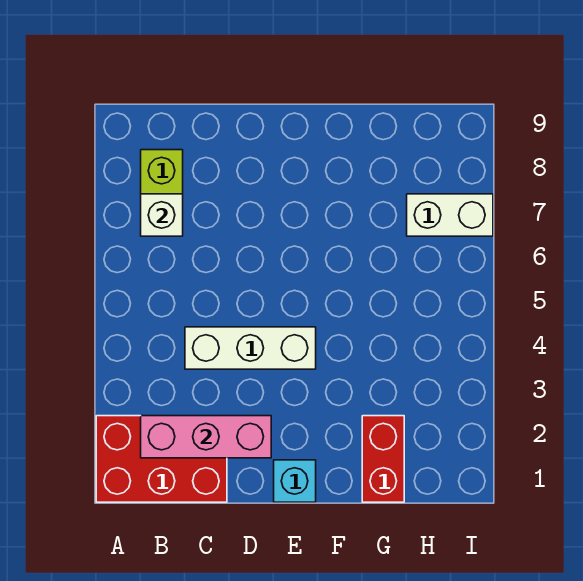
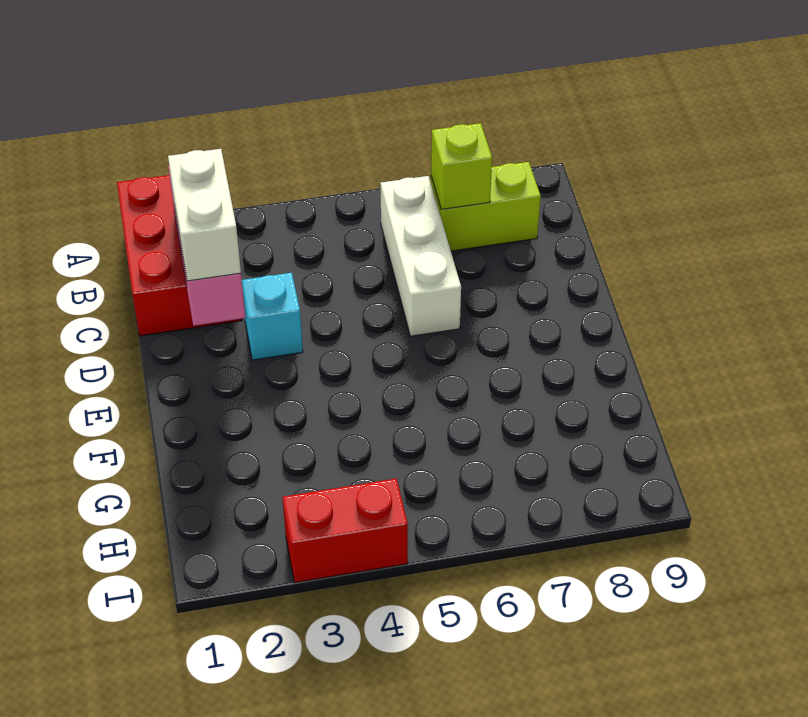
white 1x1 brick [141,194,183,236] -> lime 1x1 brick [431,123,492,209]
white 1x3 brick [185,327,316,369] -> white 1x3 brick moved to [380,176,461,336]
cyan 1x1 brick [274,460,316,502] -> cyan 1x1 brick moved to [242,273,303,360]
red 1x2 brick [362,416,404,502] -> red 1x2 brick moved to [282,478,408,583]
white 1x2 brick [407,194,493,236] -> white 1x2 brick moved to [168,149,241,281]

